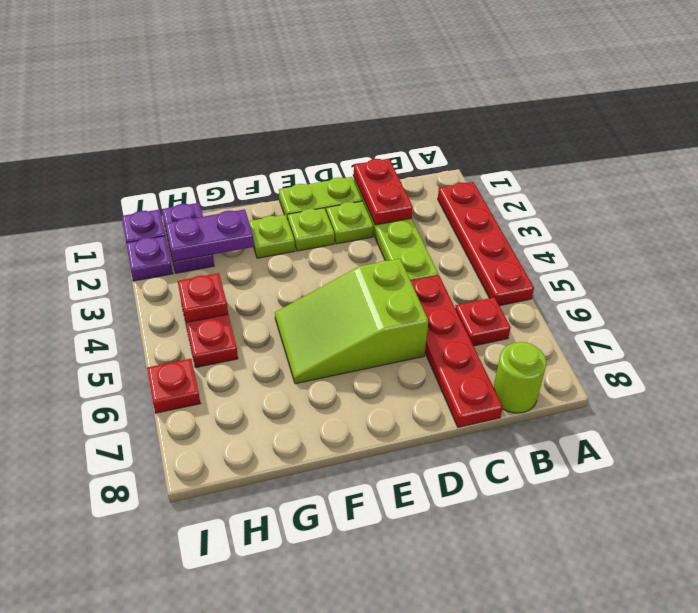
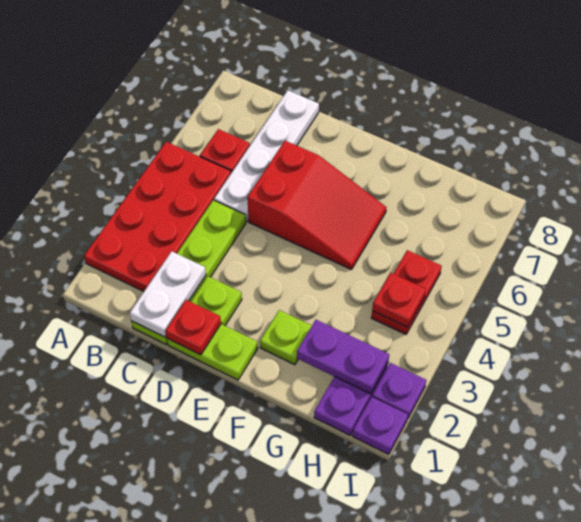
red 1x4 plate [438,182,534,306] -> red 2x4 plate [84,142,231,291]
lime 1x1 round brick [493,342,546,413] -> none
red 1x2 plate [354,159,413,225] -> white 1x2 plate [130,251,206,337]
red 1x4 plate [411,275,503,427] -> white 1x4 plate [214,90,319,221]
lime 2x3 slope [275,259,428,384] -> red 2x3 slope [247,141,386,270]
lime 1x1 plate [288,208,334,251] -> none
red 1x1 plate [147,359,200,413] -> red 1x1 plate moved to [166,300,221,355]

